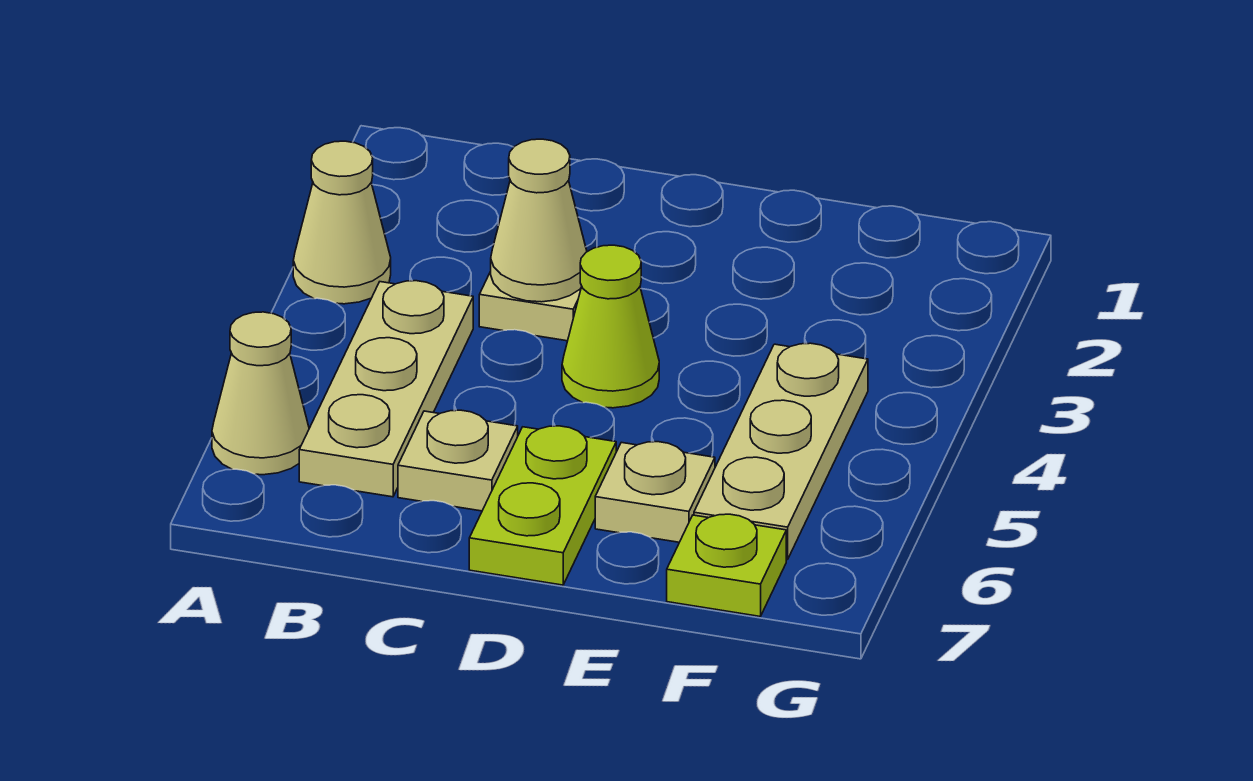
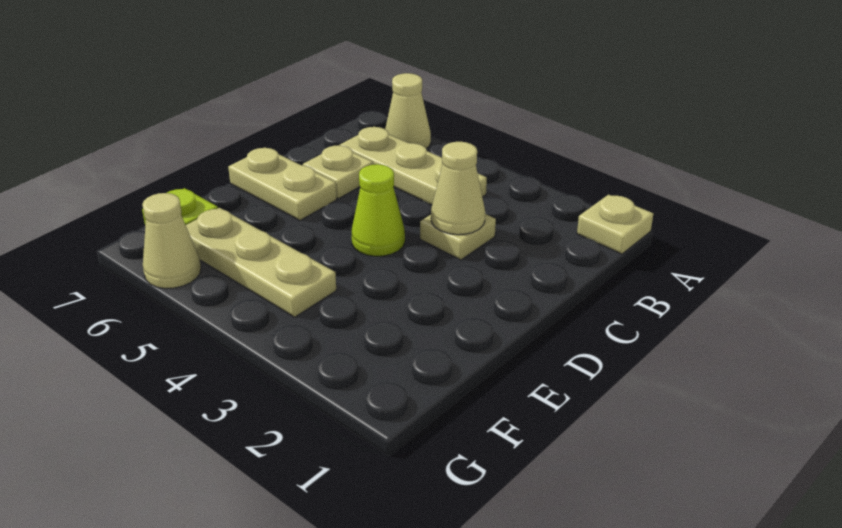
tan 1x1 cone [293,141,391,304] -> tan 1x1 cone moved to [142,193,201,289]
lime 1x2 plate [469,426,616,585] -> tan 1x2 plate [228,148,337,220]
tan 1x1 plate [595,442,715,542] -> tan 1x1 plate moved to [577,195,653,254]

